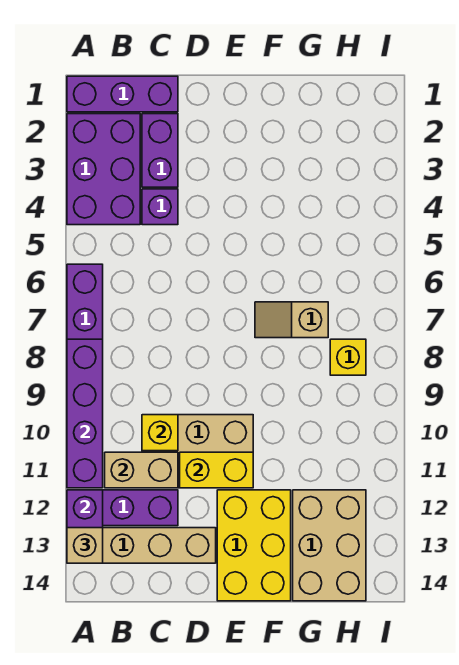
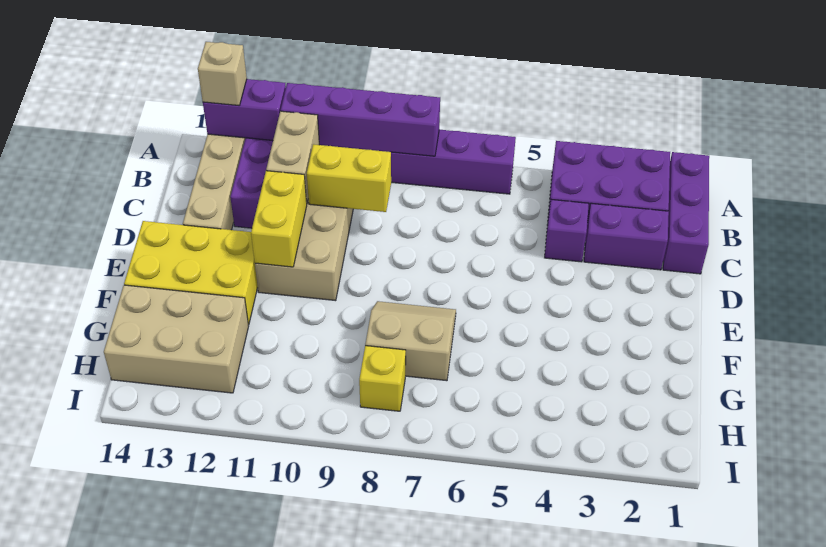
yellow 1x1 brick [142,415,178,451] -> yellow 1x2 brick [307,144,391,212]
tan 1x2 slope [255,302,328,338] -> tan 2x2 slope [365,301,456,381]

